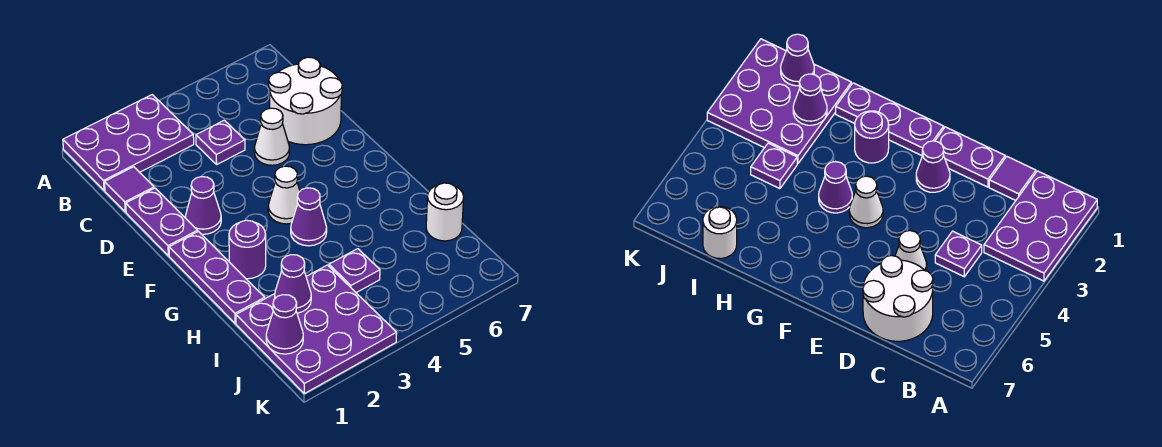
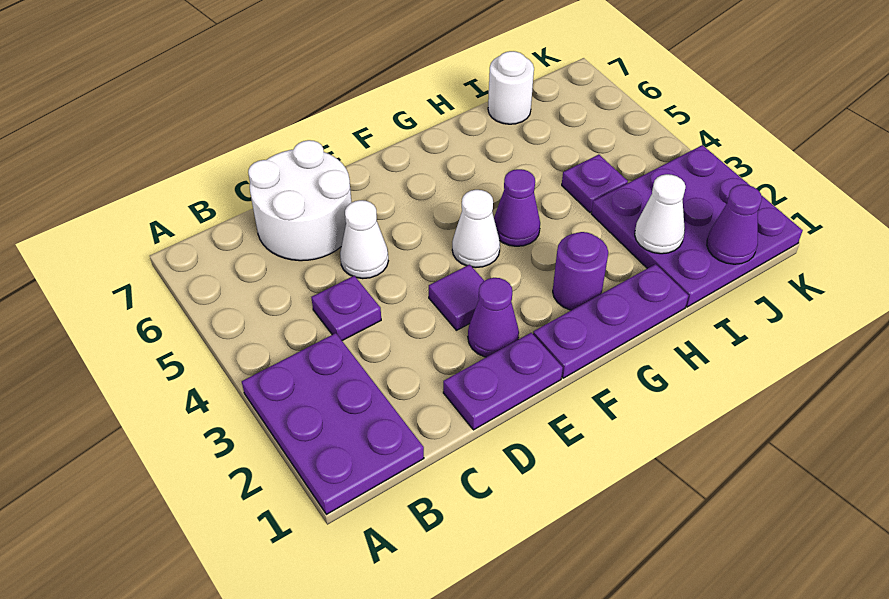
purple 1x1 tile [105,167,154,212] -> purple 1x1 tile moved to [429,265,484,330]
purple 1x1 cone [275,255,311,313] -> white 1x1 cone [635,174,686,254]

